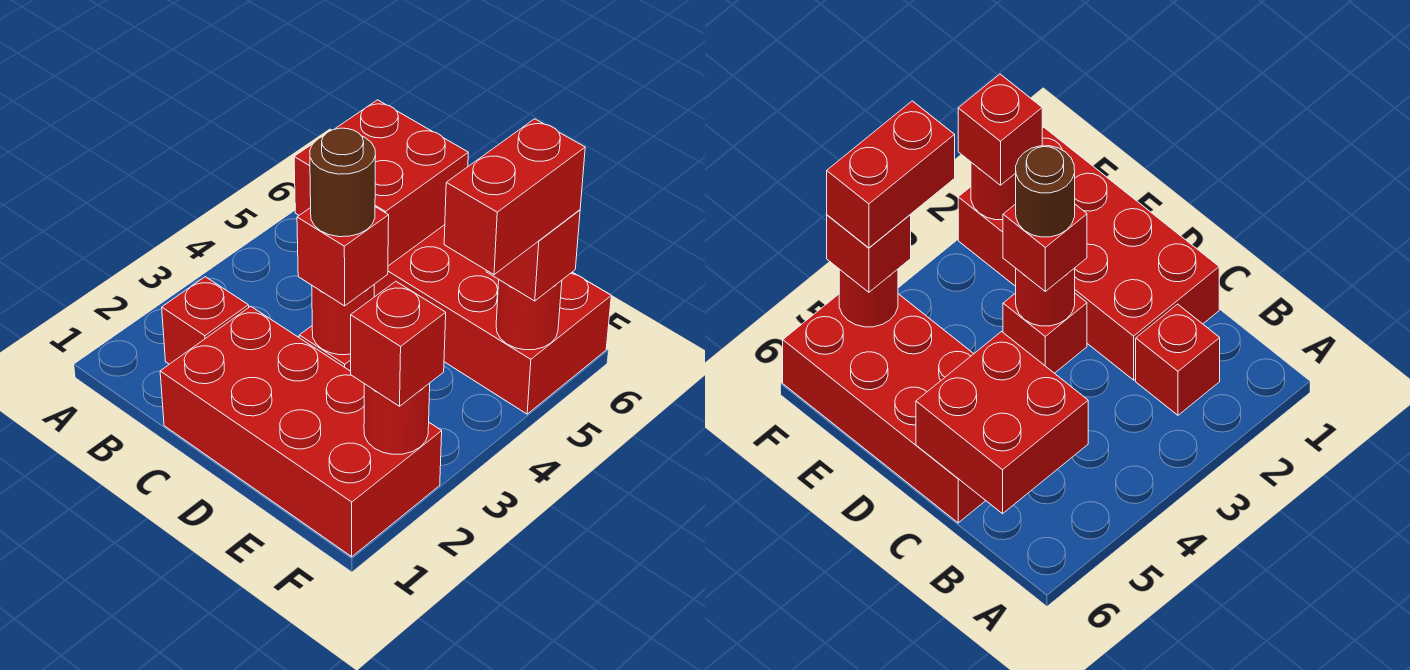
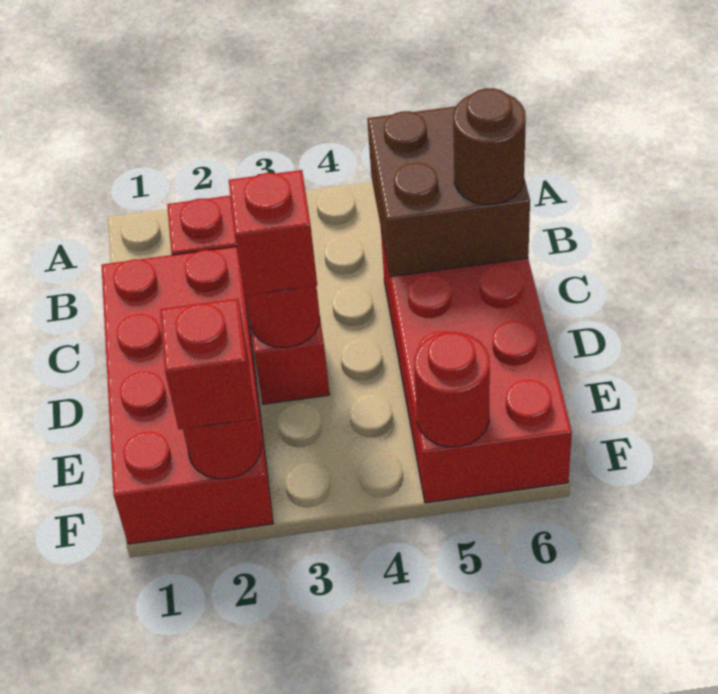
red 2x2 brick [294,100,468,266] -> brown 2x2 brick [367,106,530,277]
brown 1x1 round brick [310,128,376,237] -> brown 1x1 round brick moved to [453,88,526,204]
red 1x2 brick [444,119,585,275] -> none
red 1x1 brick [486,210,580,301] -> none

